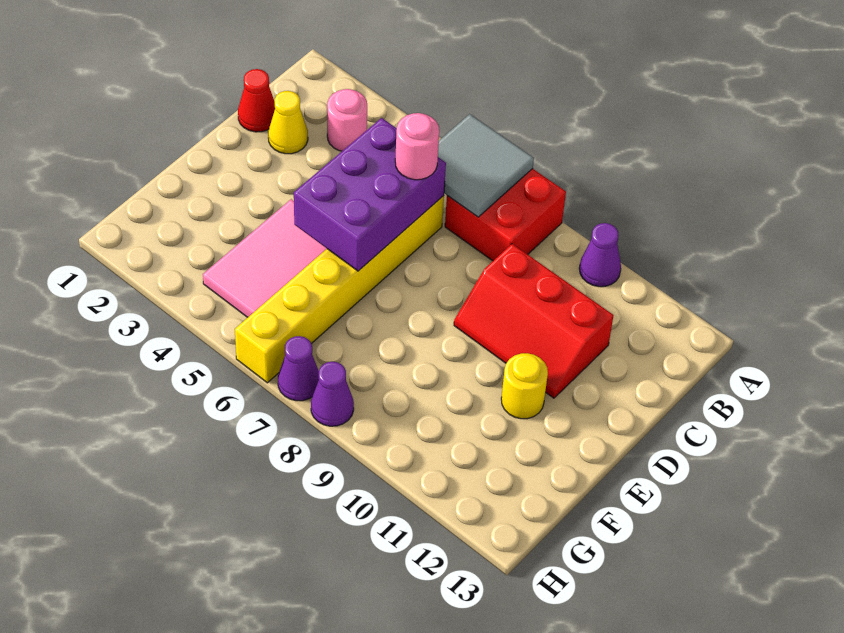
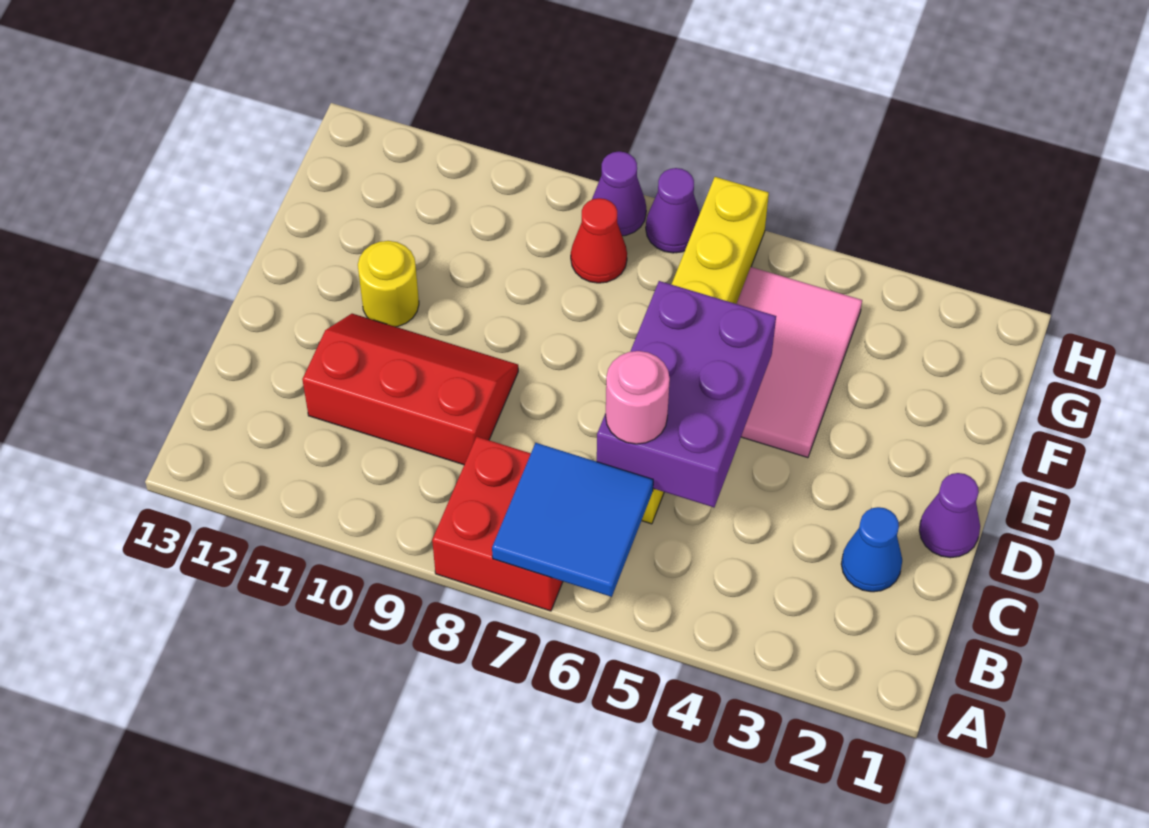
grey 2x2 tile [438,114,534,217] -> blue 2x2 tile [492,443,653,597]
purple 1x1 cone [579,223,621,287] -> purple 1x1 cone moved to [919,473,980,558]
pink 1x1 round brick [327,89,367,151] -> none
red 1x1 cone [238,69,275,132] -> red 1x1 cone moved to [571,198,627,283]
yellow 1x1 cone [268,91,308,154] -> blue 1x1 cone [841,507,902,592]

